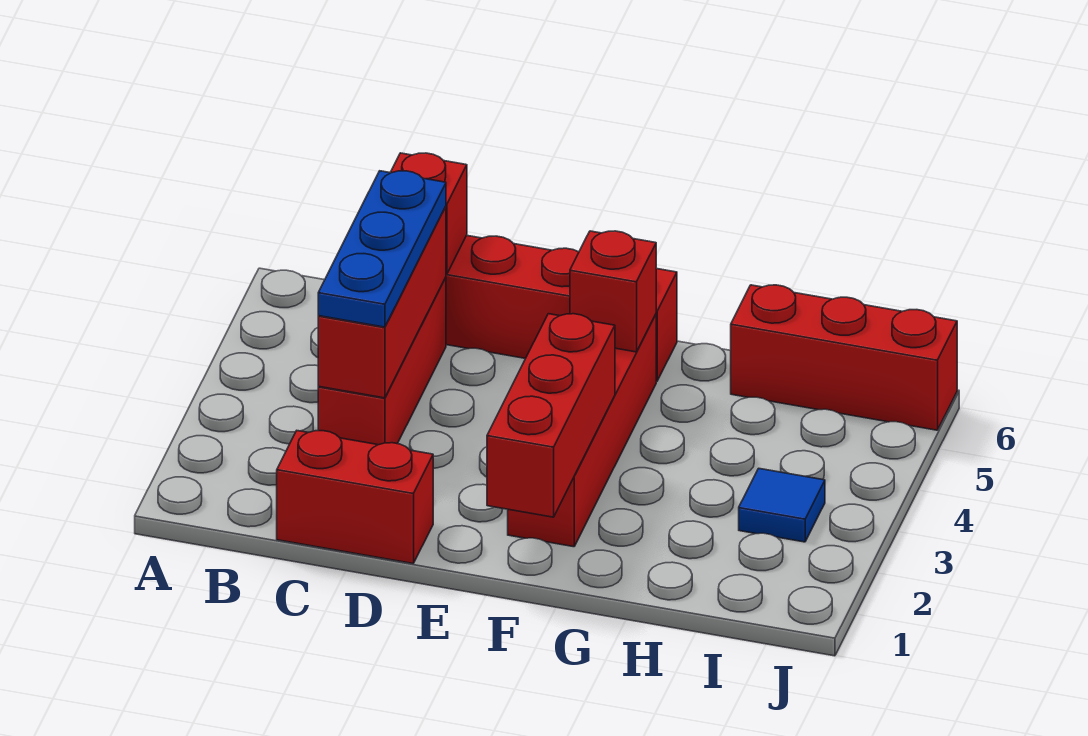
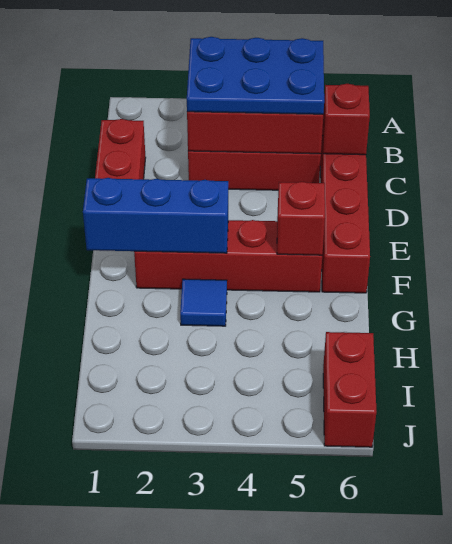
blue 1x3 plate [318,171,446,327] -> blue 2x3 plate [187,37,324,114]
red 1x3 brick [487,314,615,517] -> blue 1x3 brick [83,178,228,253]
red 1x3 brick [731,285,957,430] -> red 1x2 brick [323,332,376,447]
blue 1x1 tile [739,468,825,542] -> blue 1x1 tile moved to [180,279,227,326]

